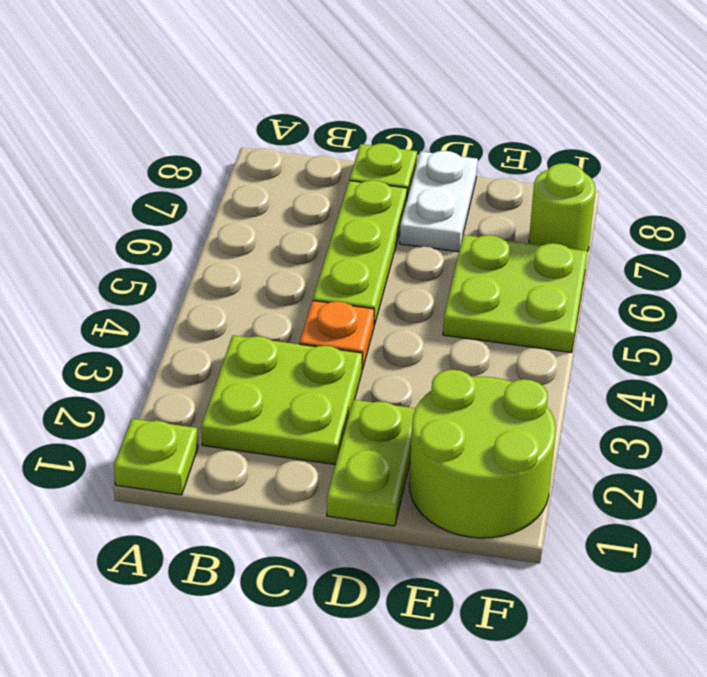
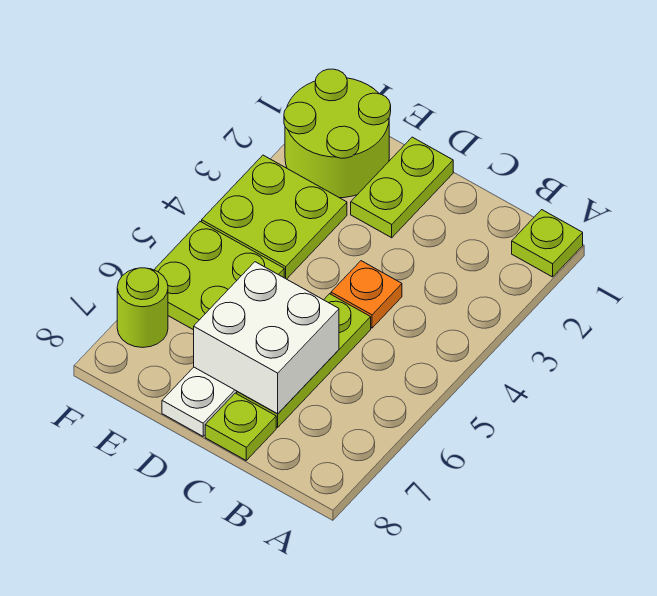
lime 2x2 plate [201,335,362,465] -> lime 2x2 plate moved to [202,155,347,279]
none -> white 2x2 brick [194,262,339,414]

